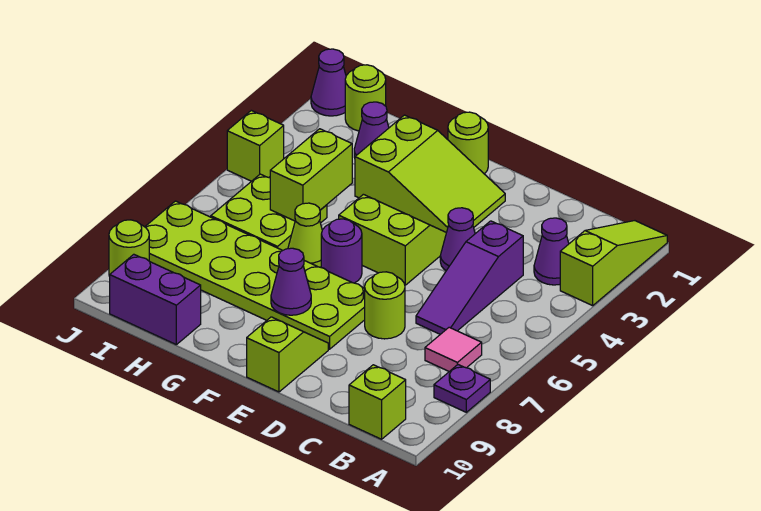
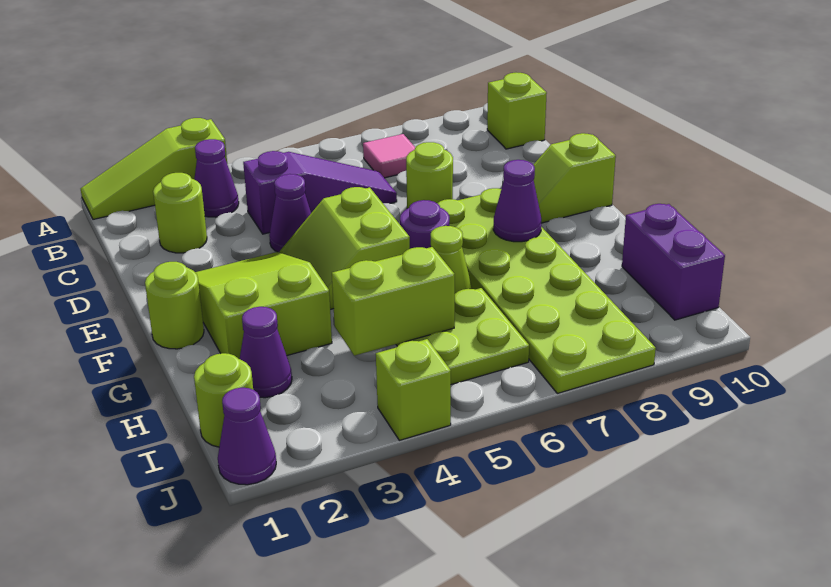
purple 1x1 plate [434,365,490,412] -> none
lime 1x1 round brick [109,220,149,276] -> lime 1x1 round brick moved to [153,173,207,253]

